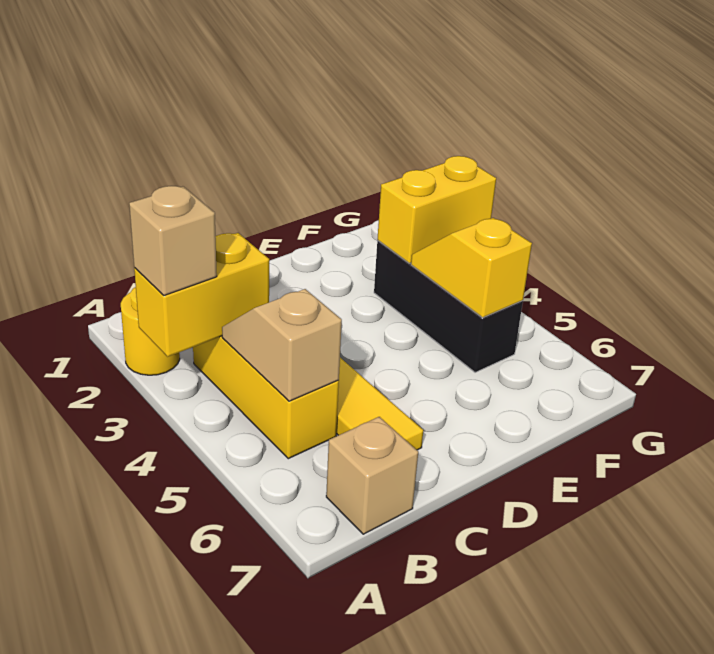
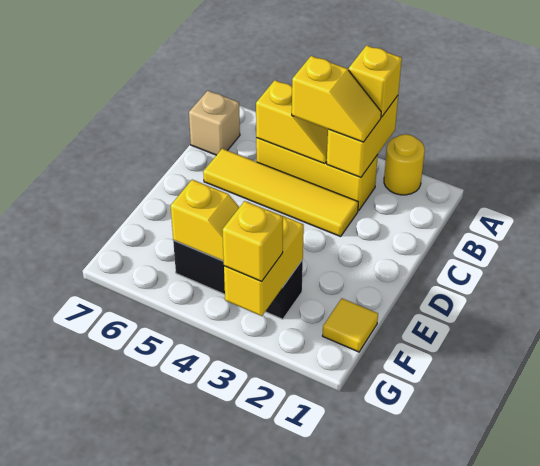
tan 1x1 brick [129,186,217,296] -> yellow 1x1 brick [349,45,402,117]
none -> yellow 1x2 slope [292,56,381,142]
tan 1x2 slope [222,289,342,401] -> yellow 1x2 slope [256,80,328,164]
none -> yellow 1x1 tile [323,298,378,352]
none -> yellow 1x1 brick [222,201,283,282]

